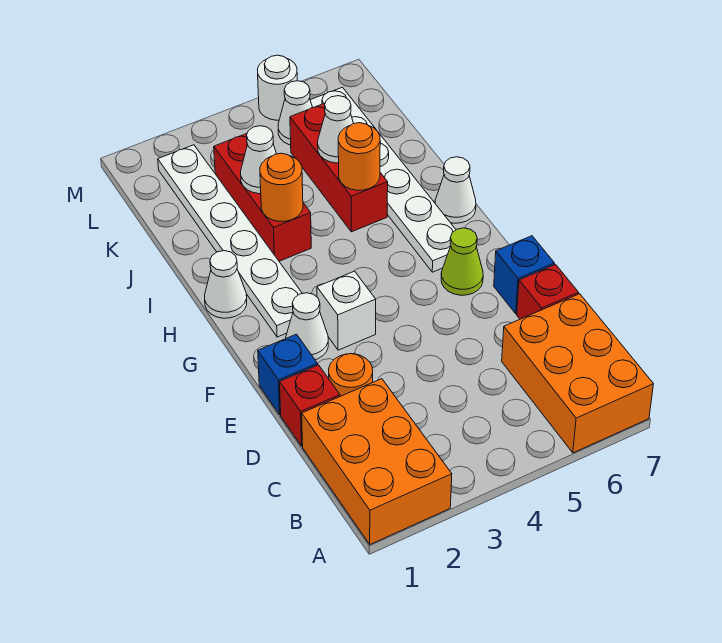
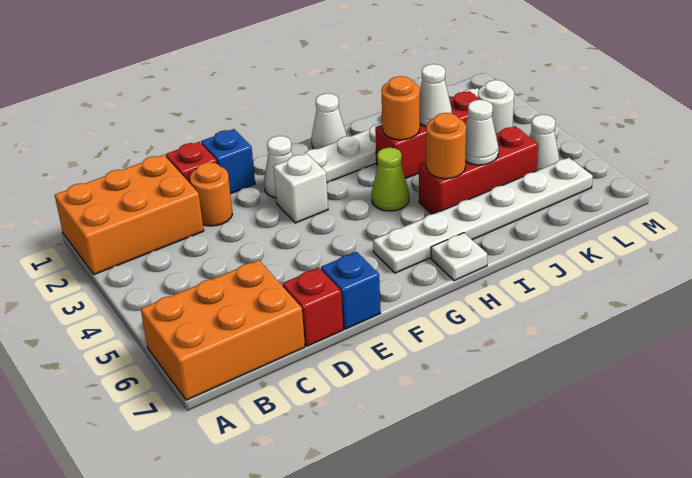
lime 1x1 cone [441,228,483,295] -> lime 1x1 cone moved to [371,147,409,211]
white 1x1 cone [435,157,476,223] -> white 1x1 plate [431,233,487,281]
white 1x1 round brick [258,55,297,120] -> white 1x1 round brick moved to [478,80,514,134]

